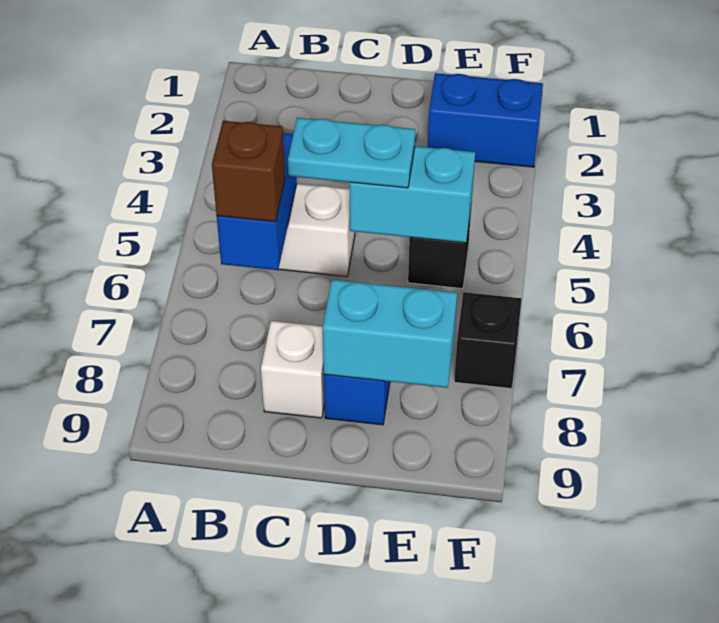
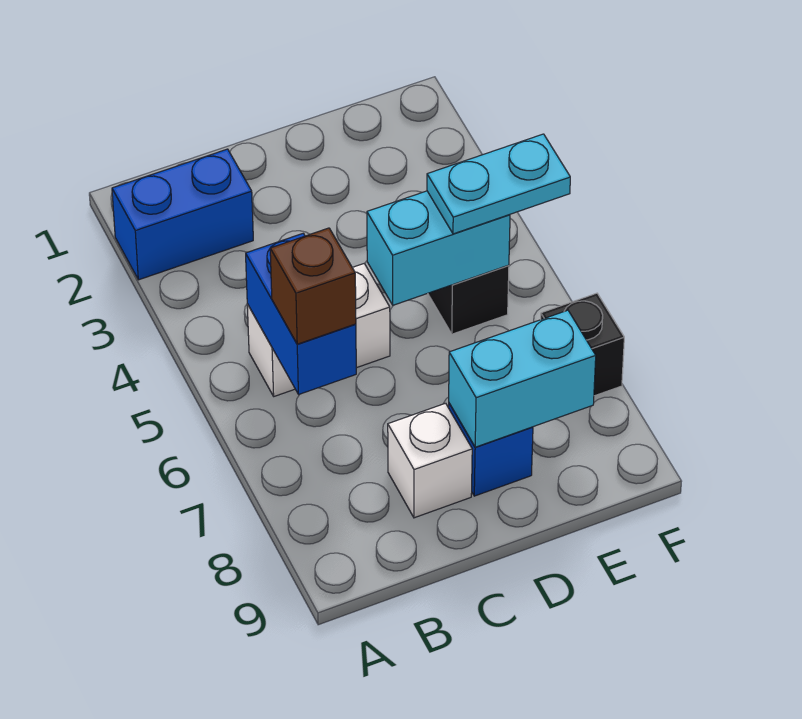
cyan 1x2 plate [288,118,415,188] -> cyan 1x2 plate moved to [427,134,570,234]
blue 1x2 brick [428,73,543,167] -> blue 1x2 brick moved to [112,149,253,280]

